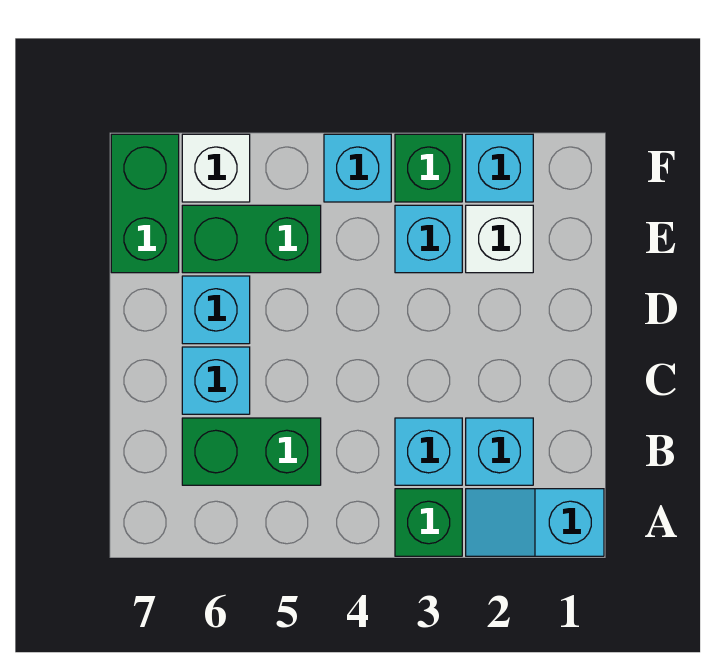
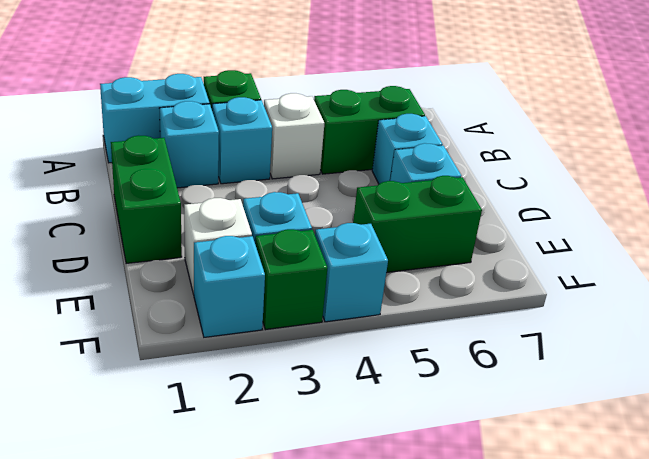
cyan 1x2 slope [466,489,604,556] -> cyan 1x2 brick [100,74,209,163]
green 1x2 brick [111,134,179,273] -> green 1x2 brick moved to [111,135,182,263]
white 1x1 brick [182,134,250,202] -> white 1x1 brick moved to [264,93,324,179]

